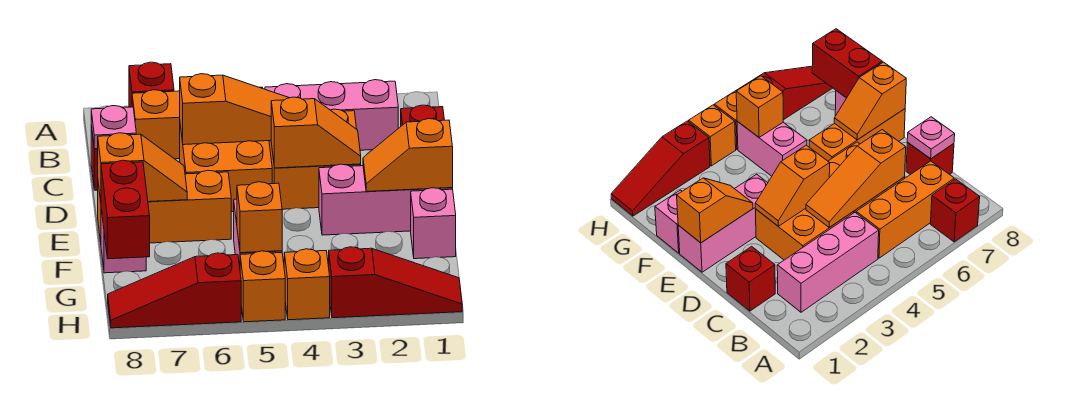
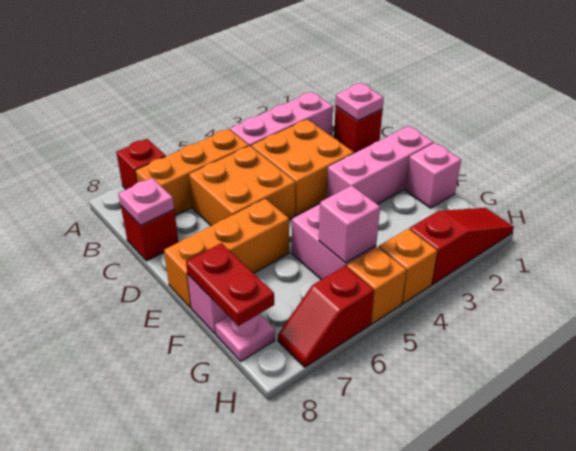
none -> pink 1x1 plate [336,83,384,121]
orange 1x3 slope [180,74,289,145] -> none
orange 1x2 slope [271,97,361,168] -> none
orange 1x2 slope [363,119,453,192] -> none
orange 1x2 slope [98,133,187,202] -> none
red 1x2 brick [101,160,150,259] -> red 1x2 plate [186,243,274,326]
orange 1x1 brick [237,182,282,253] -> pink 1x1 brick [319,185,380,263]
none -> pink 1x1 plate [215,314,275,361]
red 1x3 slope [108,253,241,328] -> red 1x2 slope [278,266,374,367]

